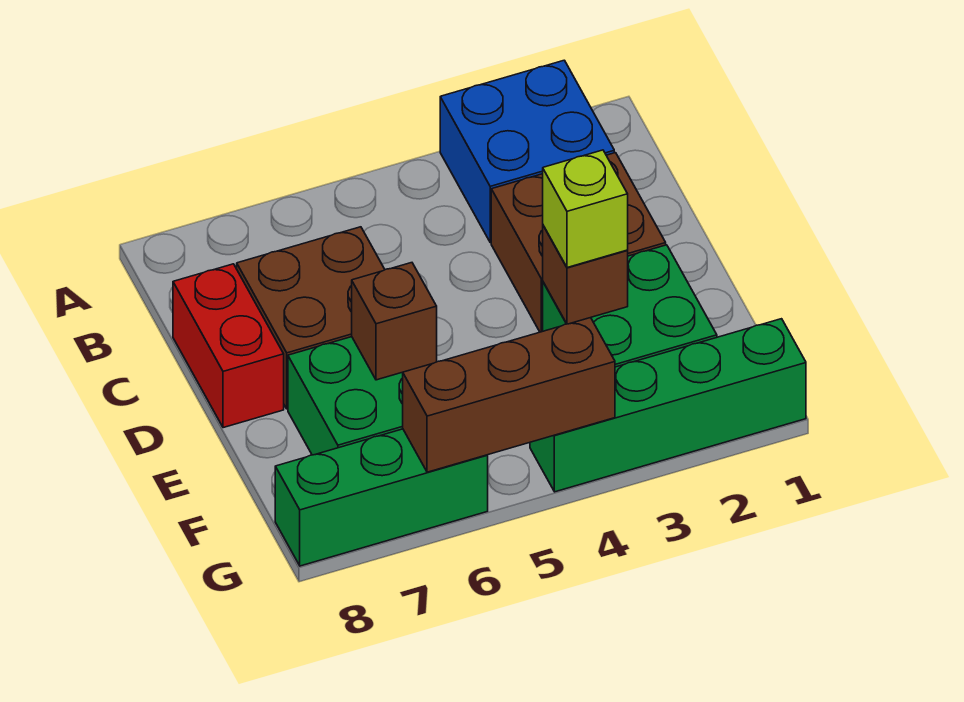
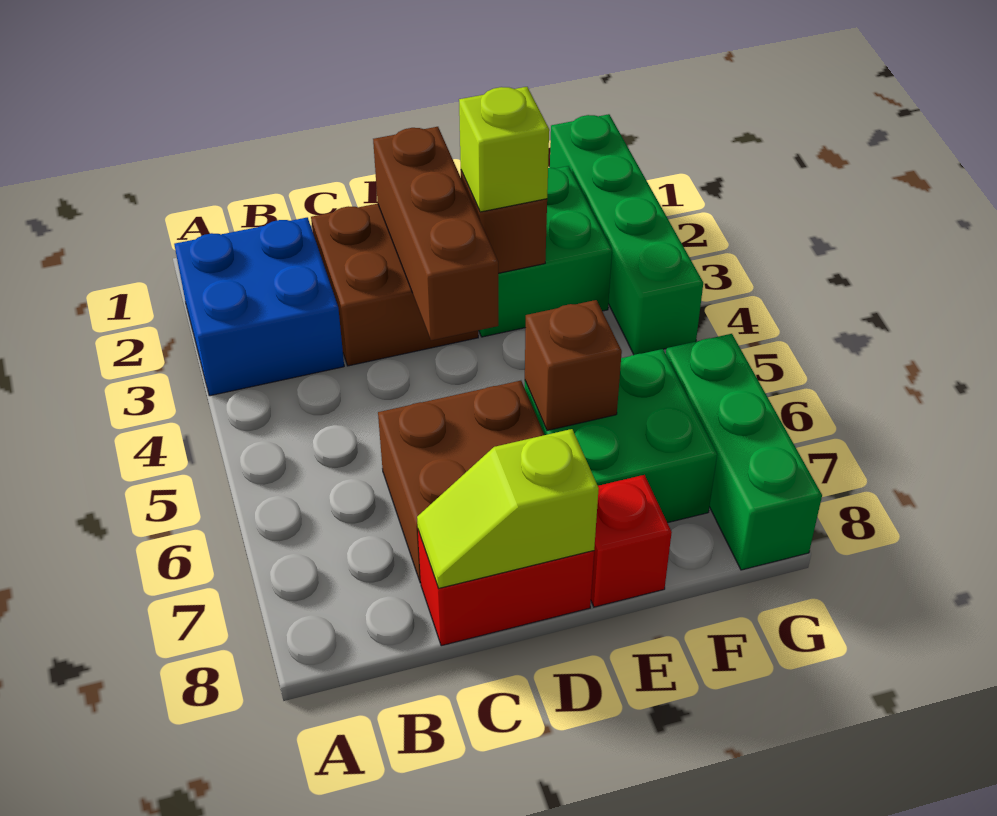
none -> lime 1x2 slope [417,429,599,588]
none -> red 1x1 brick [591,475,672,607]
brown 1x3 brick [403,318,615,472] -> brown 1x3 brick moved to [373,127,498,340]

